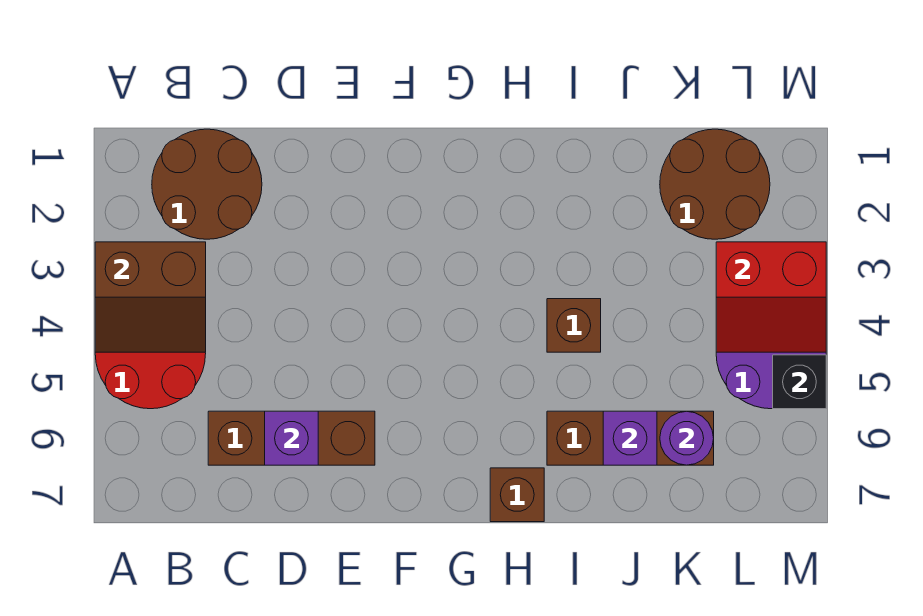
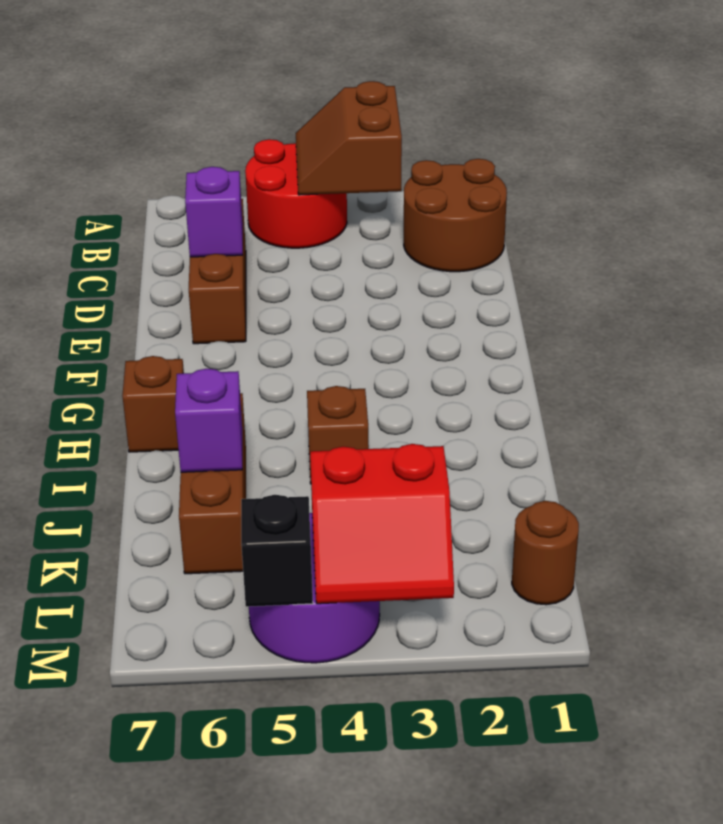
brown 2x2 round brick [660,129,770,239] -> brown 1x1 round brick [512,501,579,605]
purple 1x1 round brick [660,411,714,465] -> none
red 2x2 slope [716,242,826,352] -> red 2x2 slope turned to [310,444,454,604]

